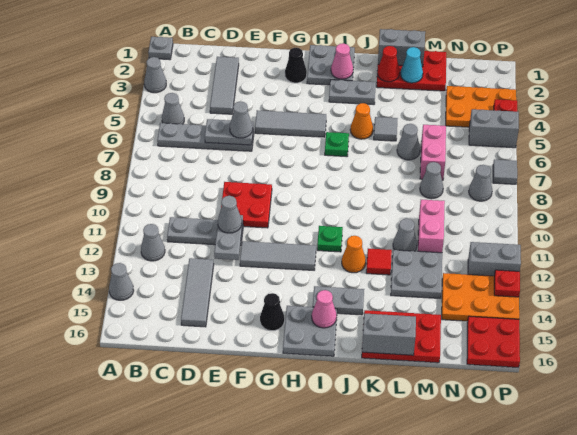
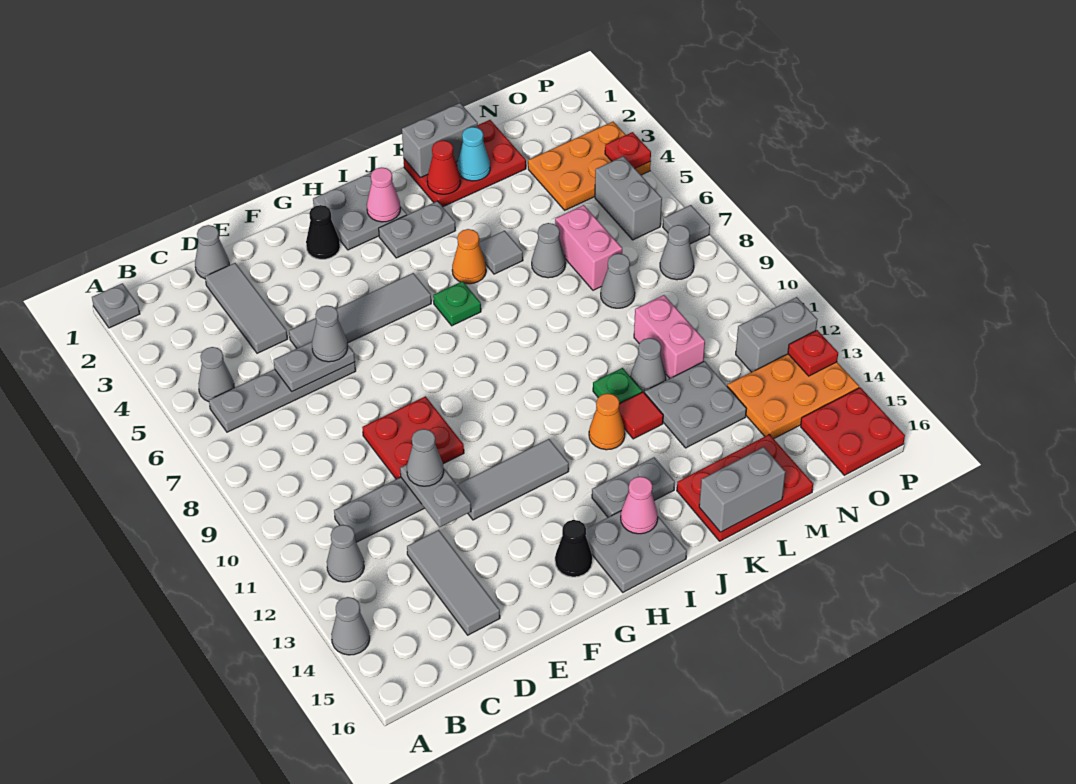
grey 1x1 cone [144,57,166,93] -> grey 1x1 cone moved to [195,225,229,279]
grey 1x3 tile [255,110,326,137] -> grey 1x4 tile [289,273,431,348]
green 1x1 plate [317,226,343,252] -> green 1x1 plate moved to [593,368,642,404]
grey 1x2 brick [469,109,519,148] -> grey 1x2 brick turned to [595,156,662,240]

